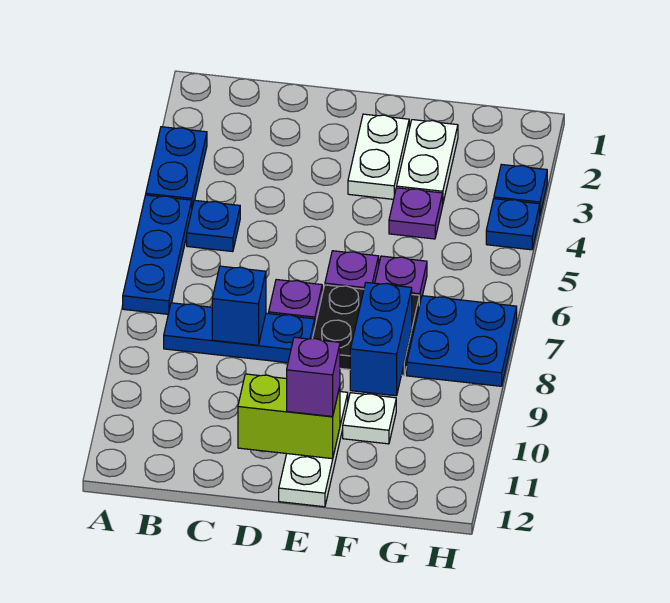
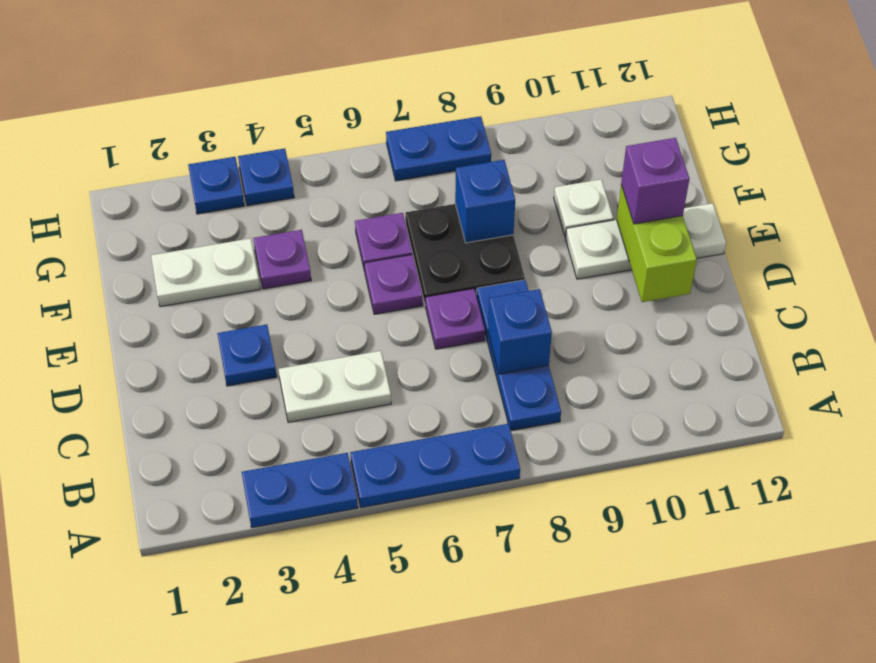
blue 1x1 plate [187,200,240,252] -> blue 1x1 plate moved to [217,324,277,386]
white 1x2 plate [348,114,409,199] -> white 1x2 plate moved to [278,351,391,423]
blue 1x2 brick [350,282,412,396] -> blue 1x1 brick [455,160,515,243]
blue 2x2 plate [407,296,517,386] -> blue 1x2 plate [386,116,491,181]

